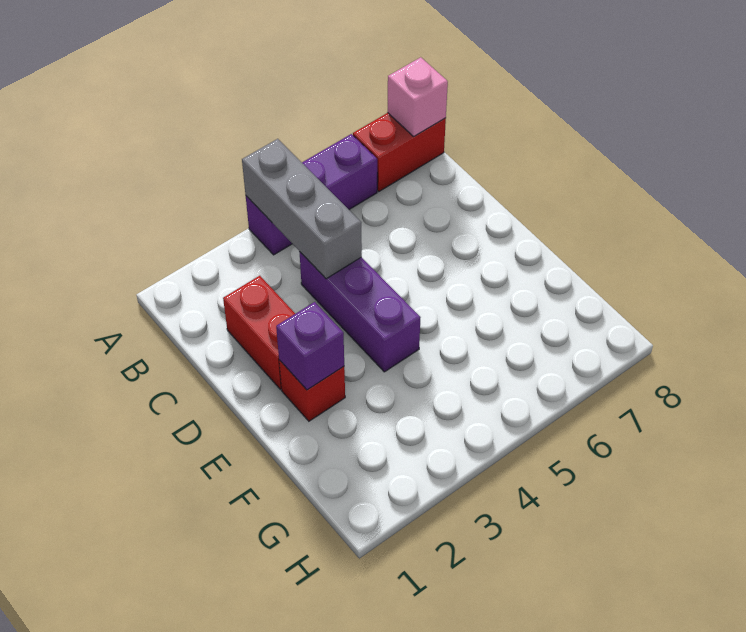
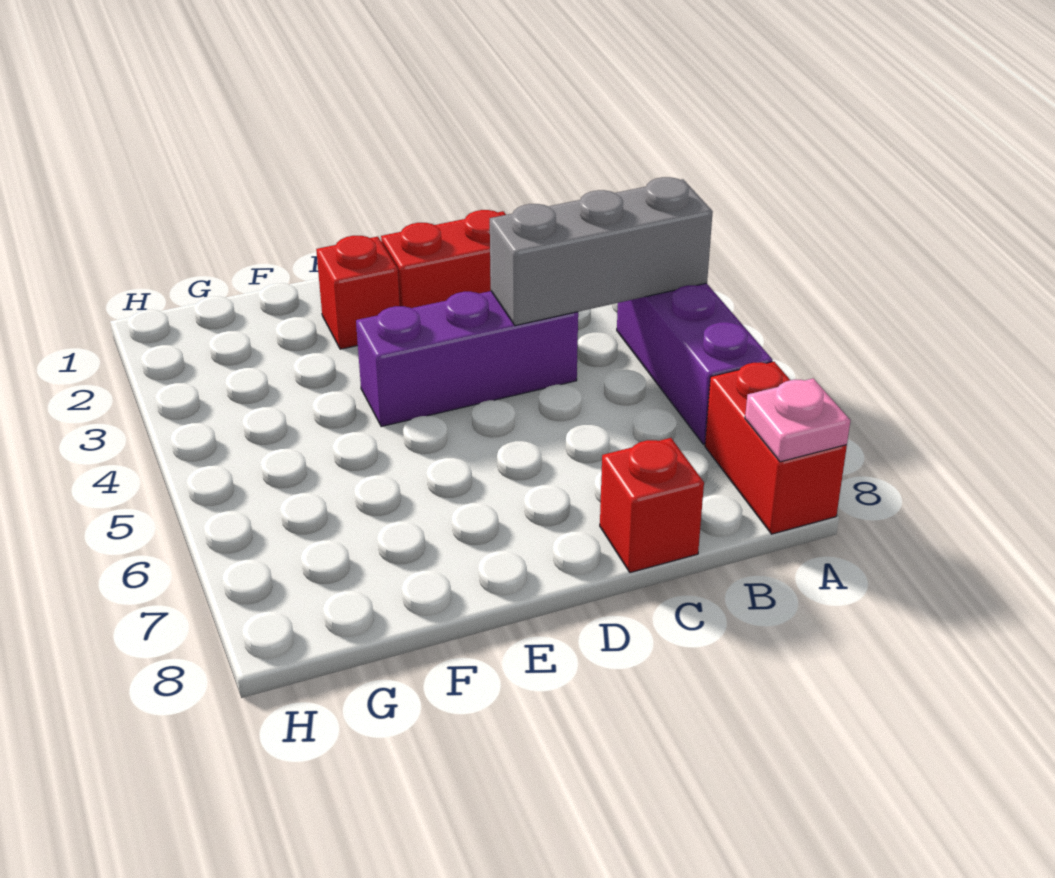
pink 1x1 brick [387,57,448,136] -> pink 1x1 plate [745,378,850,462]
none -> red 1x1 brick [600,438,704,573]
purple 1x1 brick [276,302,344,390] -> none

